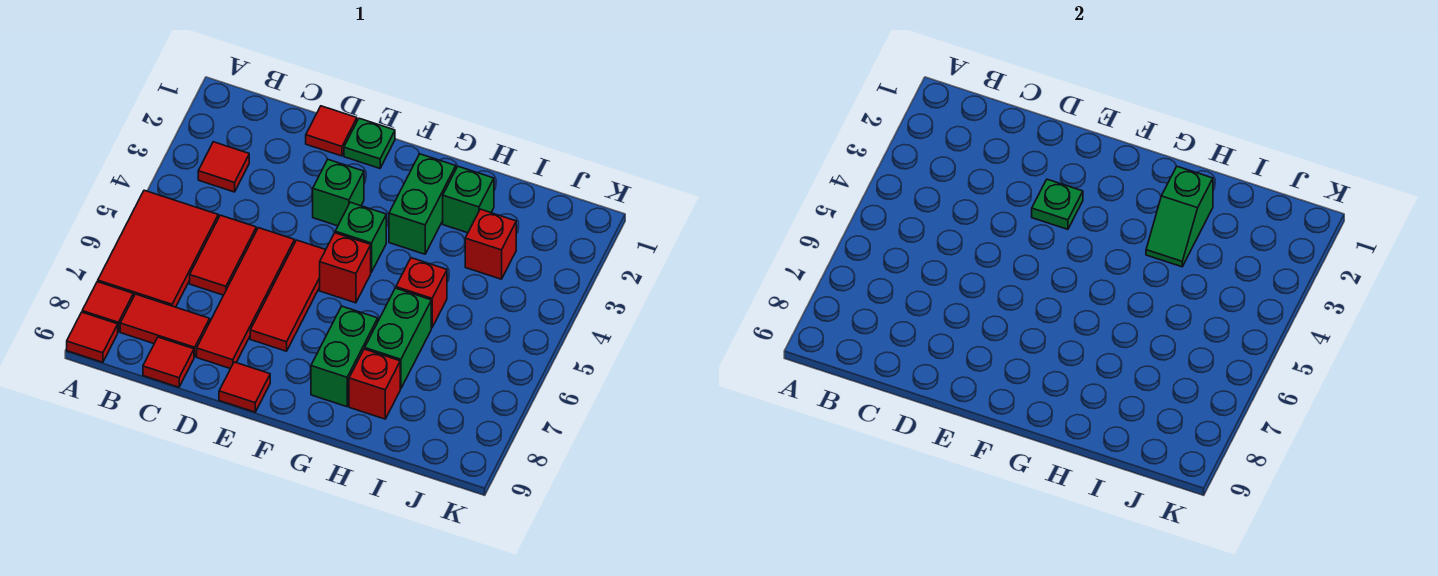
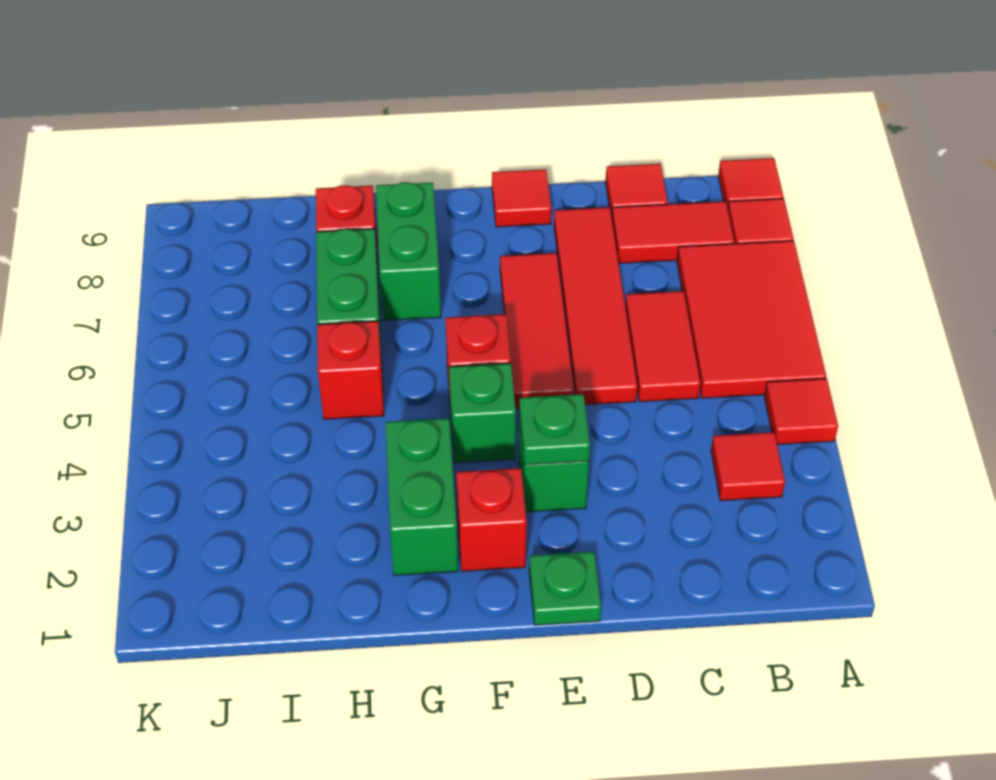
red 1x1 tile [306,106,357,156] -> red 1x1 tile moved to [764,379,838,445]
green 1x1 brick [443,166,494,233] -> none
green 1x2 slope [1146,166,1213,267] -> none
red 1x1 brick [465,209,516,279] -> red 1x1 brick moved to [456,468,527,571]

